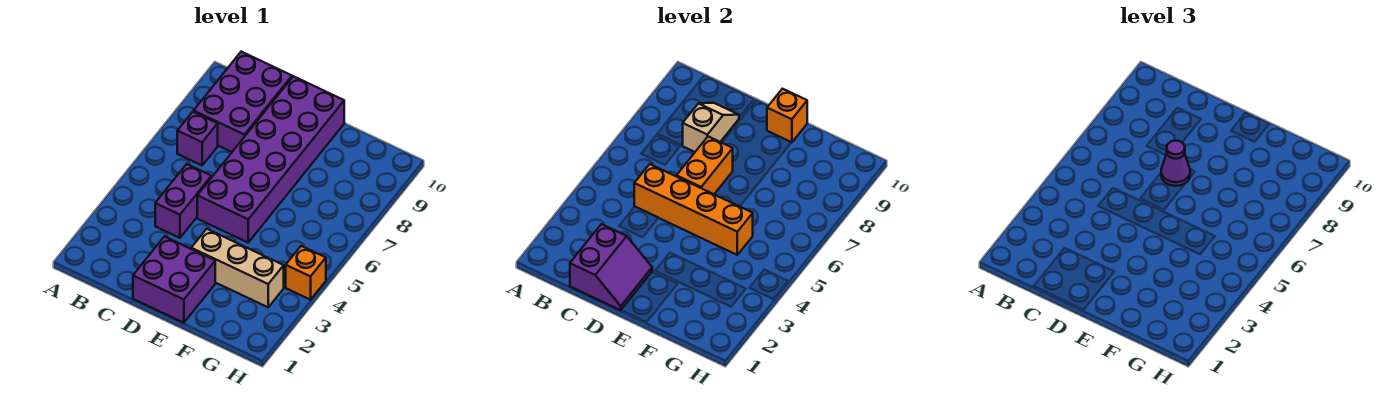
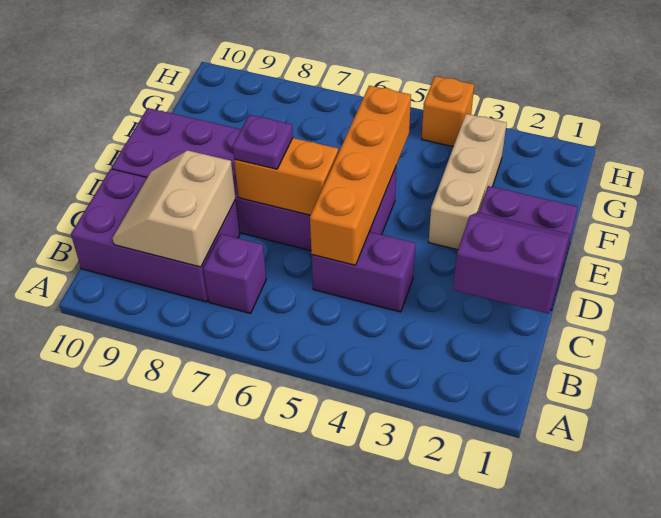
tan 1x2 slope [683,103,739,152] -> tan 2x2 slope [113,150,236,267]
purple 1x1 cone [1161,141,1190,186] -> purple 1x1 plate [233,115,293,169]
orange 1x1 brick [767,89,807,143] -> none

